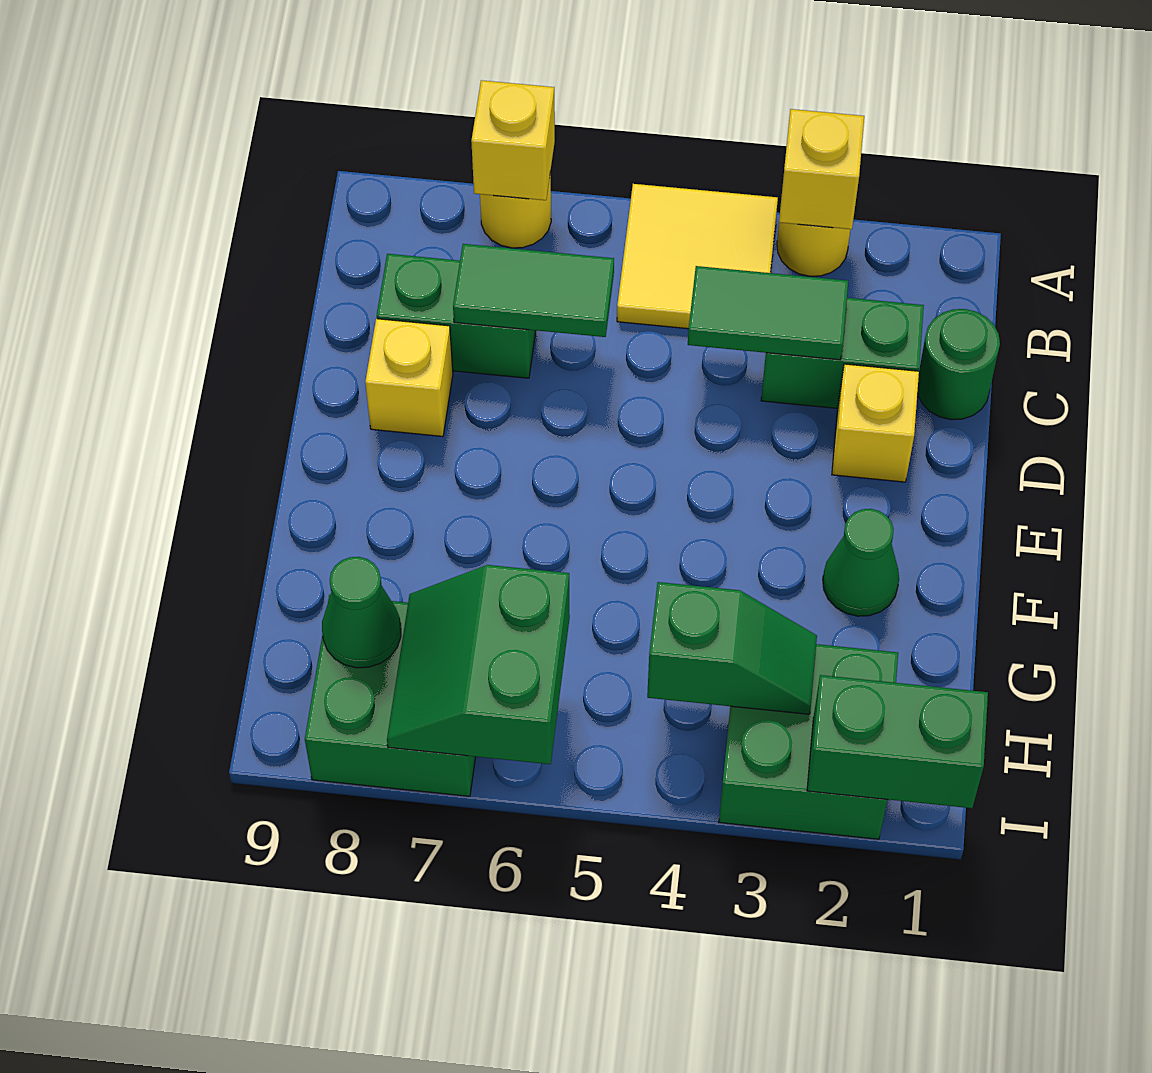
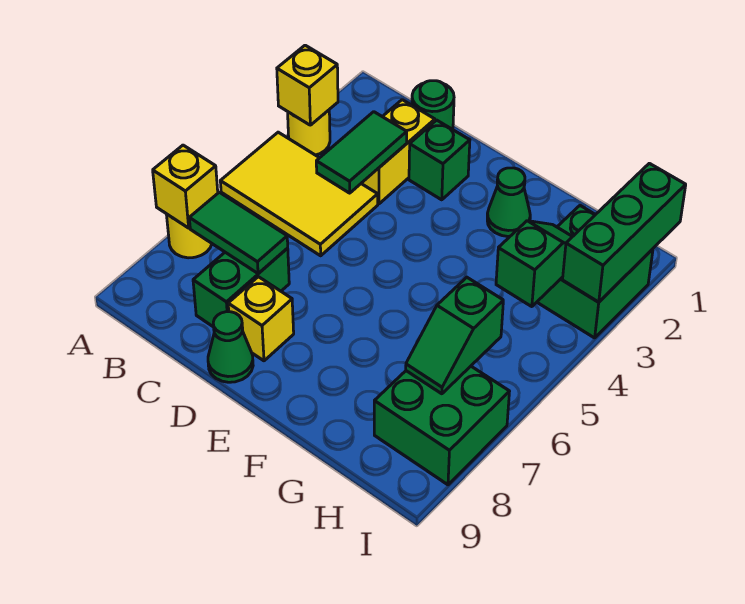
yellow 2x2 tile [617,184,778,329] -> yellow 2x3 tile [220,132,378,256]
green 1x2 brick [761,298,924,409] -> yellow 1x2 brick [361,100,435,204]
green 1x2 tile [453,244,614,337] -> green 1x2 tile turned to [189,192,288,273]
yellow 1x1 brick [832,364,919,482] -> green 1x1 brick [409,120,470,200]
green 2x2 slope [387,565,570,764] -> green 1x2 slope [406,277,503,394]
green 1x1 cone [322,557,401,668] -> green 1x1 cone moved to [208,312,253,382]
green 1x2 brick [807,675,988,808] -> green 1x3 brick [563,163,686,302]

